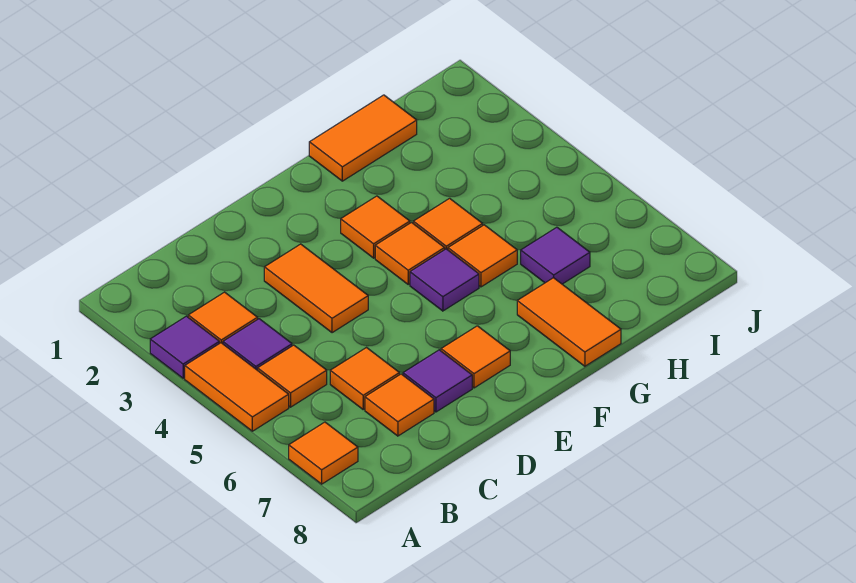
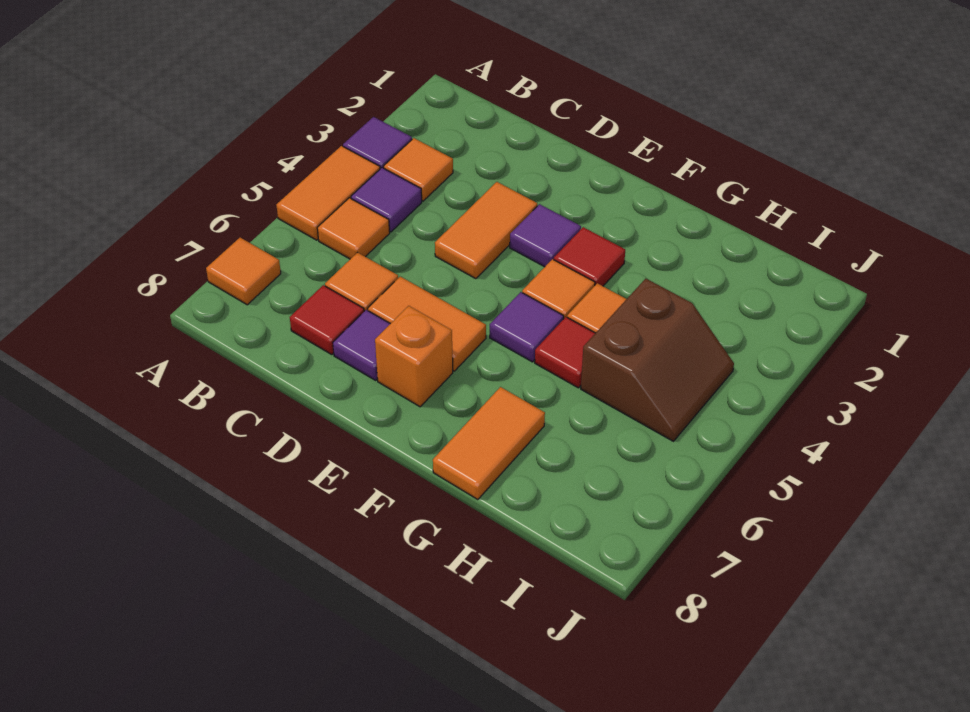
orange 1x1 tile [365,374,434,436] -> red 1x1 tile [290,285,364,355]
orange 1x1 tile [441,326,510,388] -> orange 1x1 brick [375,306,453,407]
orange 1x1 tile [341,196,410,258] -> red 1x1 tile [554,227,625,286]
orange 1x2 tile [309,95,417,181] -> orange 1x2 tile moved to [368,277,486,371]
orange 1x1 tile [448,225,517,287] -> red 1x1 tile [535,317,595,388]
none -> brown 2x2 slope [581,279,734,441]
purple 1x1 tile [521,227,590,284] -> purple 1x1 tile moved to [510,204,581,267]

